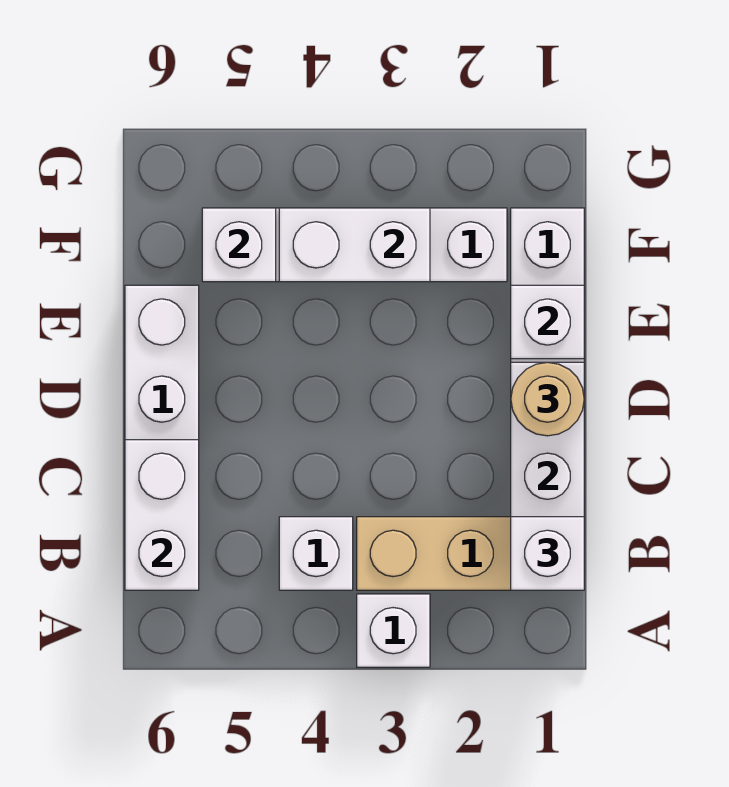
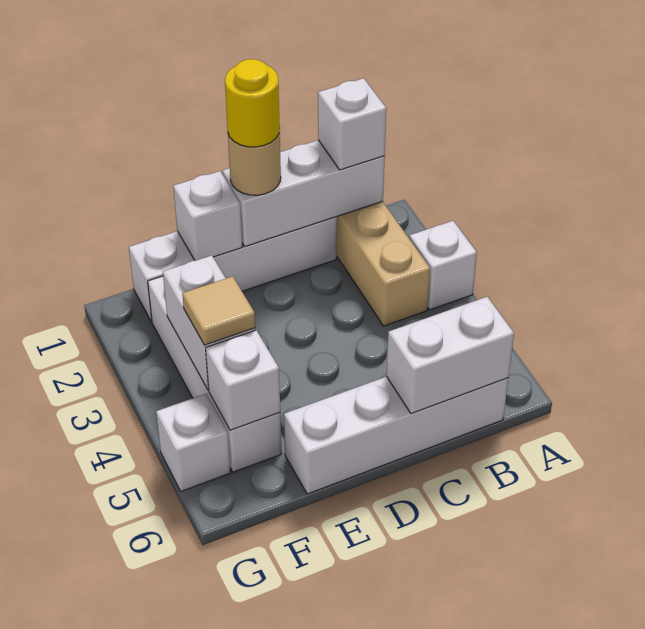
white 1x1 brick [279,517,353,590] -> white 1x1 brick moved to [156,394,230,491]
none -> yellow 1x1 round brick [225,59,280,147]
none -> tan 1x1 tile [182,276,255,345]

